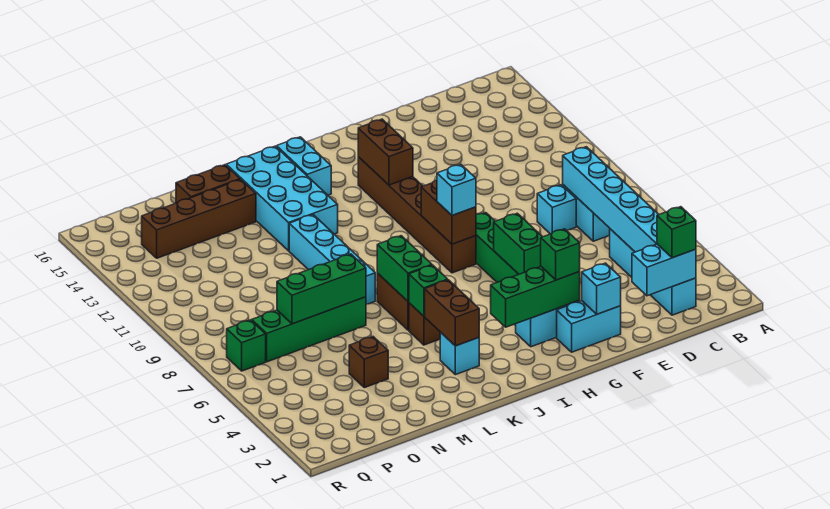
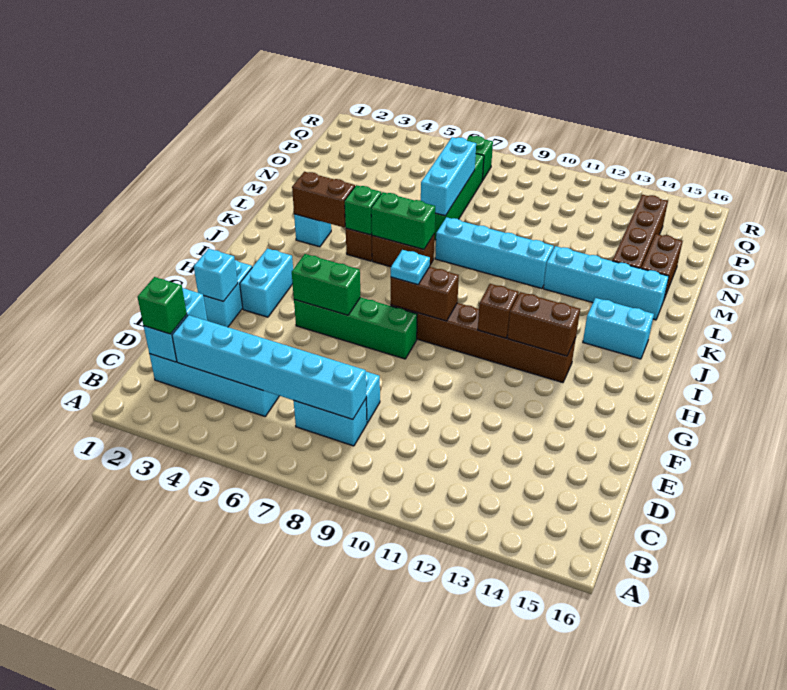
green 1x3 brick [491,267,580,327] -> none
green 1x1 brick [541,229,580,280] -> none
cyan 1x1 brick [437,164,476,215] -> cyan 1x1 plate [391,250,430,285]
cyan 2x4 brick [226,146,338,251] -> cyan 1x4 brick [543,246,669,320]
green 1x3 brick [277,254,366,324] -> cyan 1x3 brick [421,137,476,216]
brown 1x1 brick [349,337,388,388] -> brown 1x1 brick moved to [478,284,519,338]

